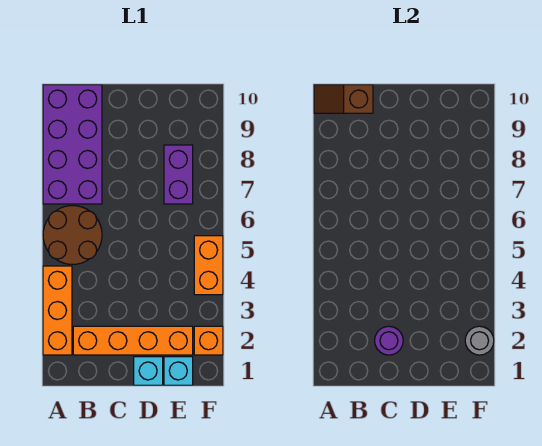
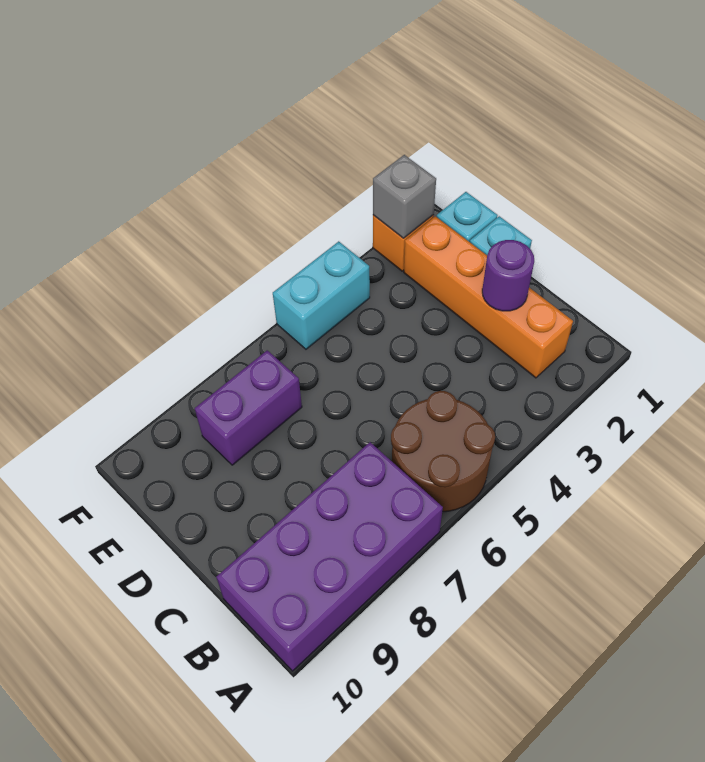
orange 1x3 brick [43,266,72,355] -> none
brown 1x2 slope [314,85,373,113] -> none
grey 1x1 round brick [465,326,494,355] -> grey 1x1 brick [373,155,436,238]
orange 1x2 brick [194,236,223,295] -> cyan 1x2 brick [273,241,370,349]

